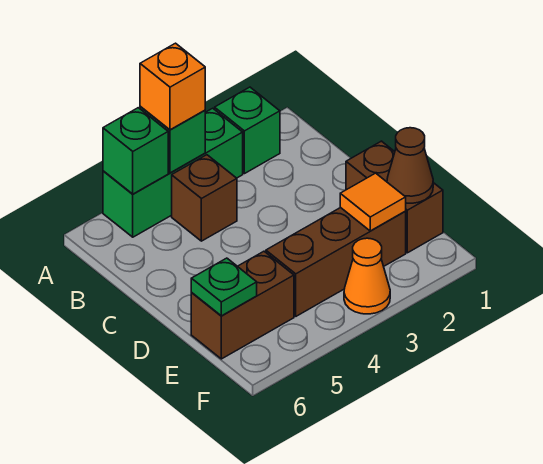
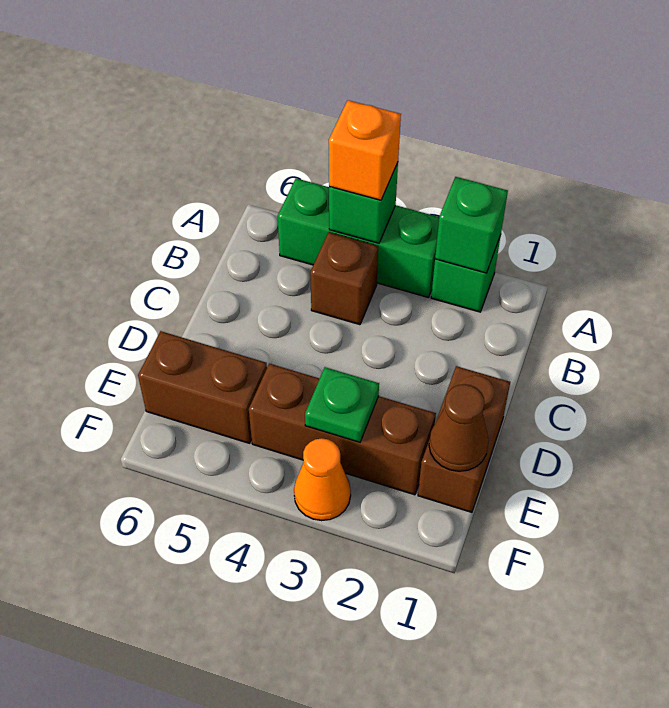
green 1x1 brick [103,108,168,194] -> green 1x1 brick moved to [435,177,508,273]
orange 1x1 tile [340,173,406,231] -> none
green 1x1 plate [191,258,257,316] -> green 1x1 plate moved to [305,367,379,442]

